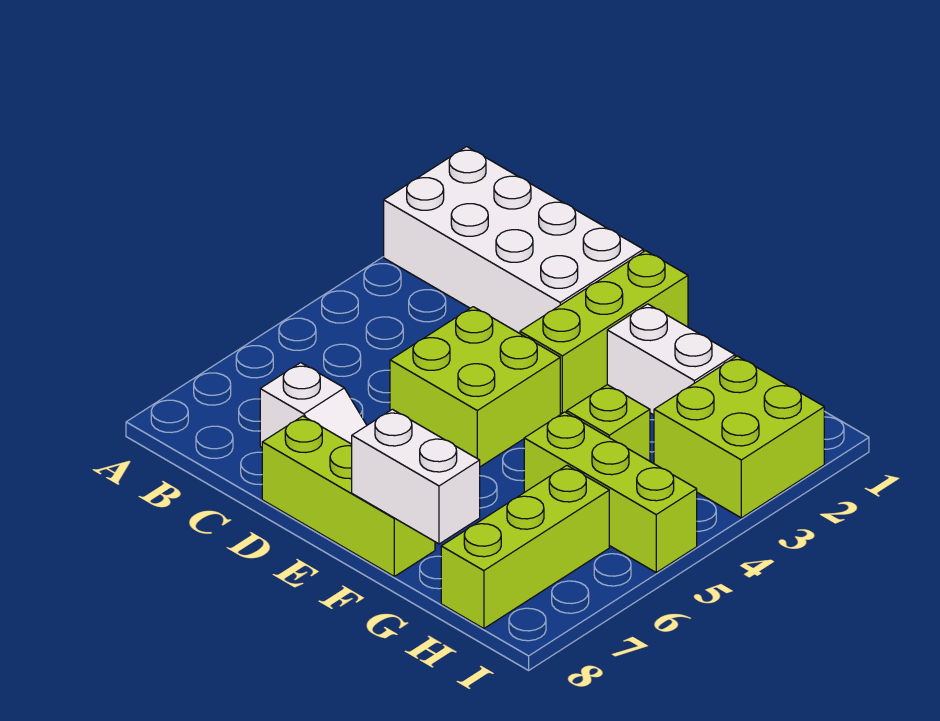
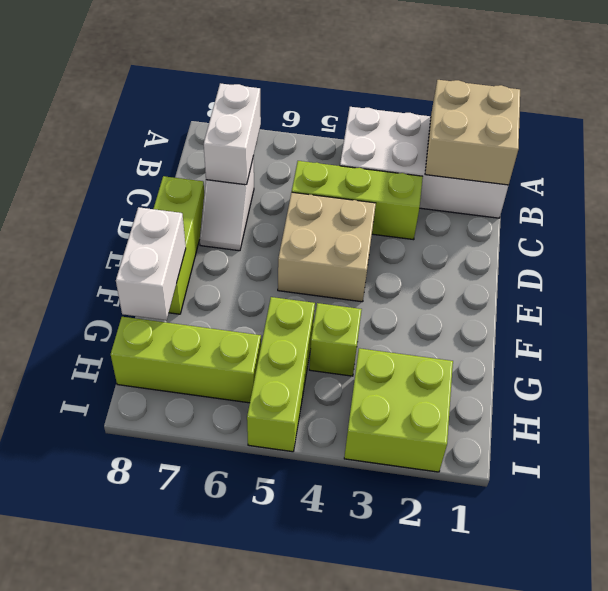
white 2x4 brick [384,147,643,333] -> white 2x4 brick turned to [340,107,509,218]
none -> tan 2x2 brick [425,80,520,185]
lime 2x2 brick [390,307,560,467] -> tan 2x2 brick [278,192,376,302]
lime 1x3 brick [520,251,688,413] -> lime 1x3 brick moved to [292,161,423,240]
white 1x2 brick [607,304,735,415] -> white 1x2 brick moved to [204,83,261,185]

